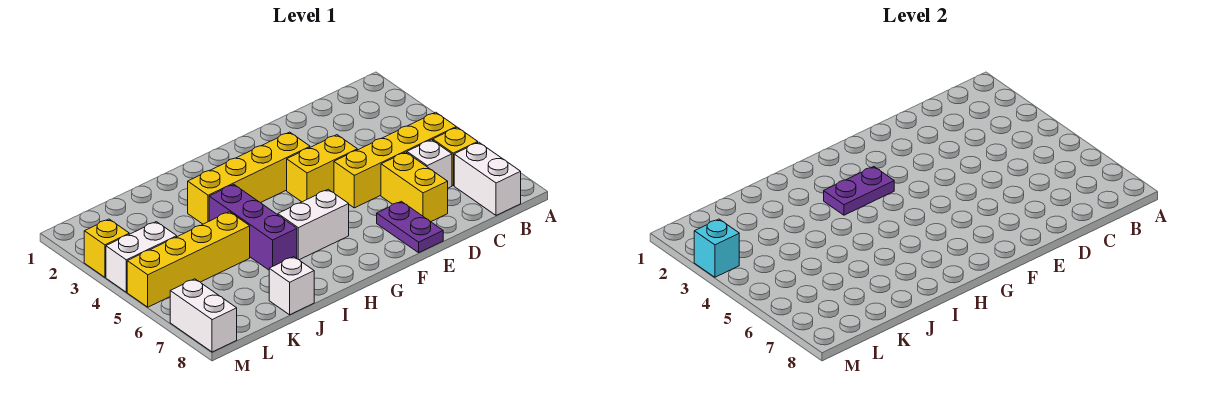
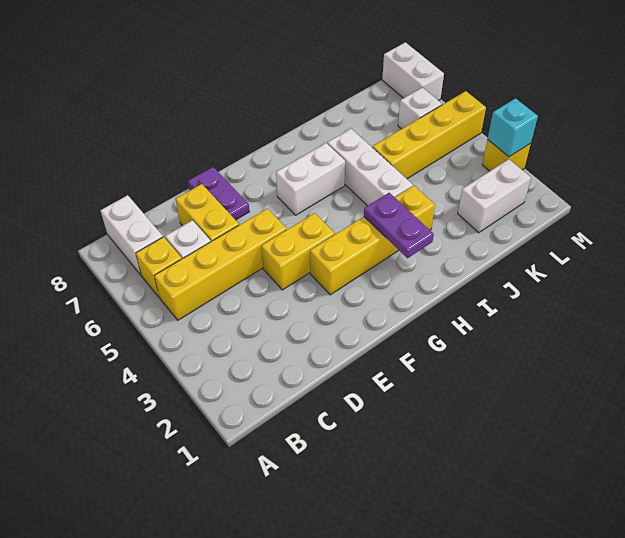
purple 1x2 plate [824,167,894,215] -> purple 1x2 plate turned to [364,193,434,258]
purple 1x3 brick [209,184,297,270] -> white 1x3 brick [327,129,413,206]
white 1x1 brick [269,257,314,315] -> white 1x1 brick moved to [398,87,442,129]
white 1x2 brick [106,222,177,292] -> white 1x2 brick moved to [458,159,531,233]

